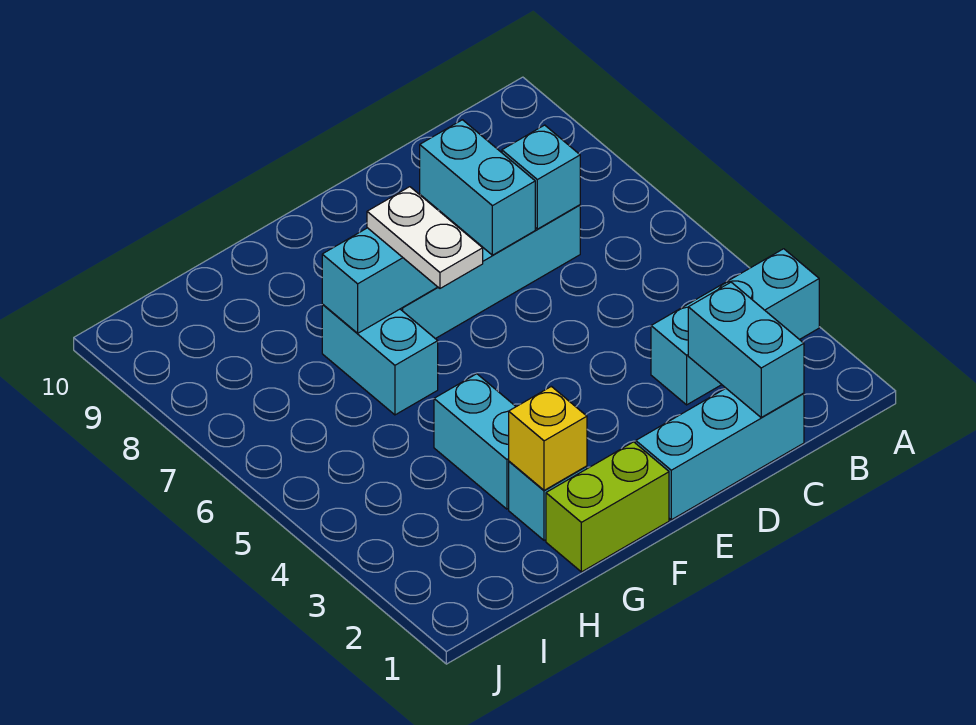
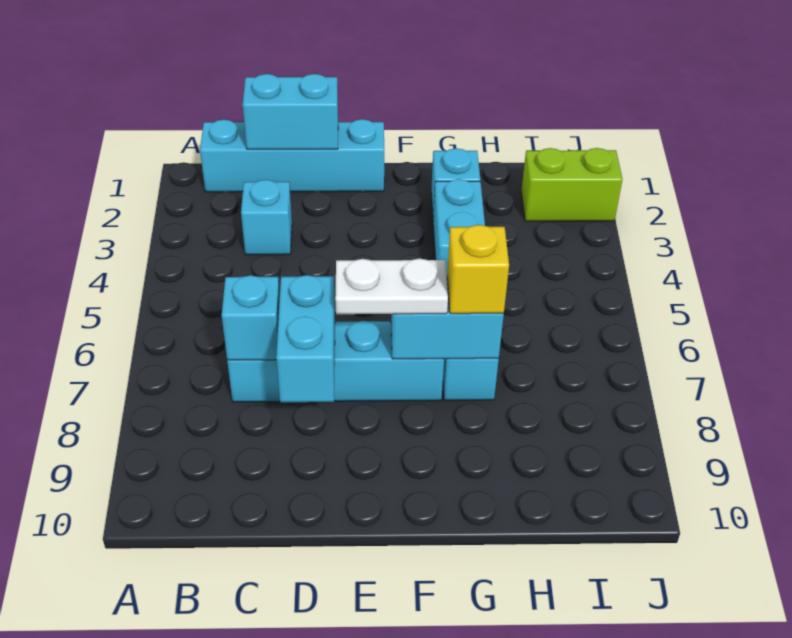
cyan 1x3 brick [651,249,819,405] -> cyan 1x1 brick [241,180,292,255]
cyan 1x3 brick [636,388,804,520] -> cyan 1x4 brick [200,119,384,192]
cyan 1x2 brick [688,282,804,417] -> cyan 1x2 brick turned to [243,74,338,149]
lime 1x2 brick [546,442,669,572] -> lime 1x2 brick moved to [521,148,622,221]
white 1x2 plate [367,187,483,288] -> white 1x2 plate turned to [335,258,448,314]
yellow 1x1 brick [509,386,587,490] -> yellow 1x1 brick moved to [447,225,509,314]

